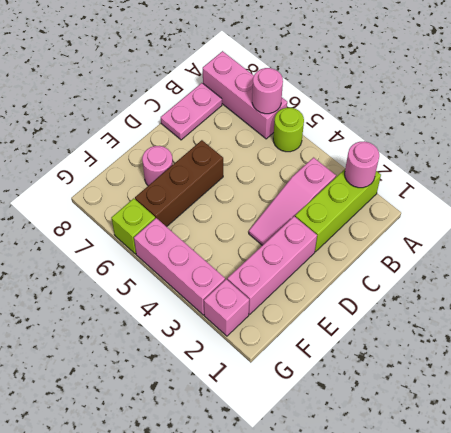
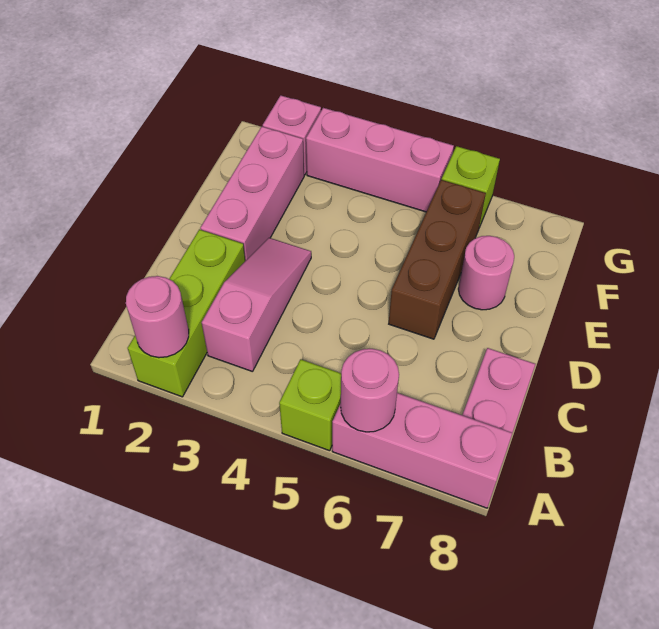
lime 1x1 round brick [273,108,304,152] -> lime 1x1 brick [279,359,341,451]

